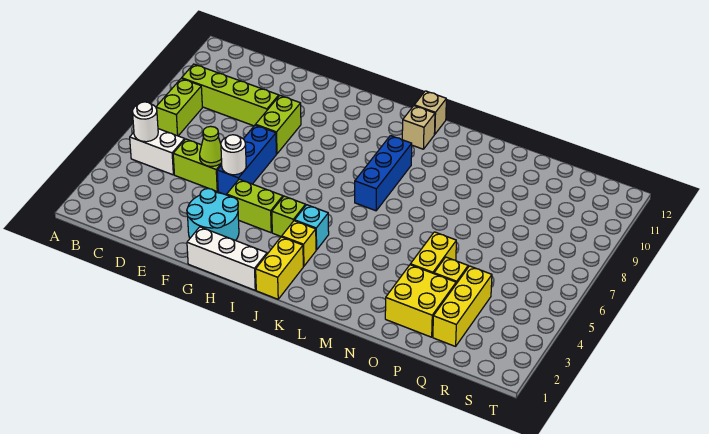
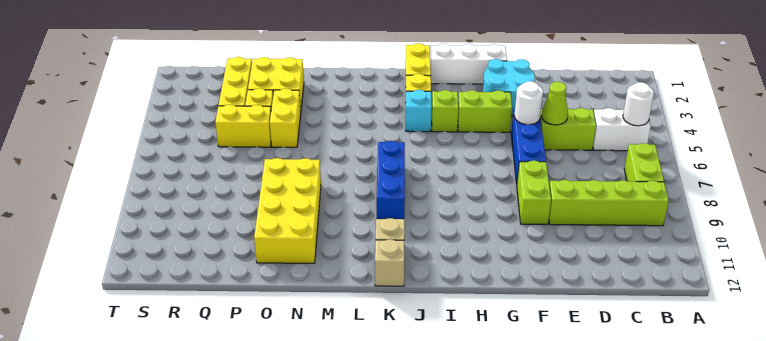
none -> yellow 2x4 brick [254,158,321,263]
none -> yellow 1x2 brick [215,105,271,147]

